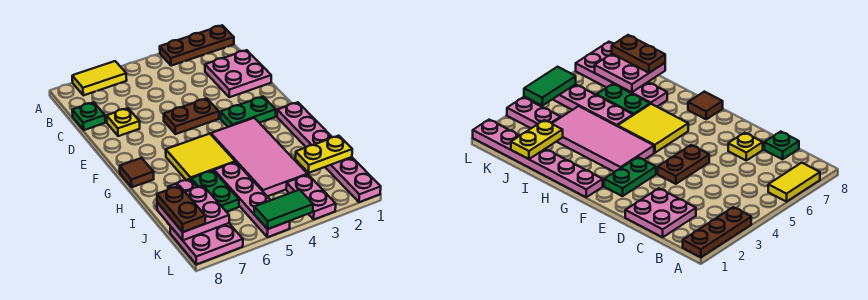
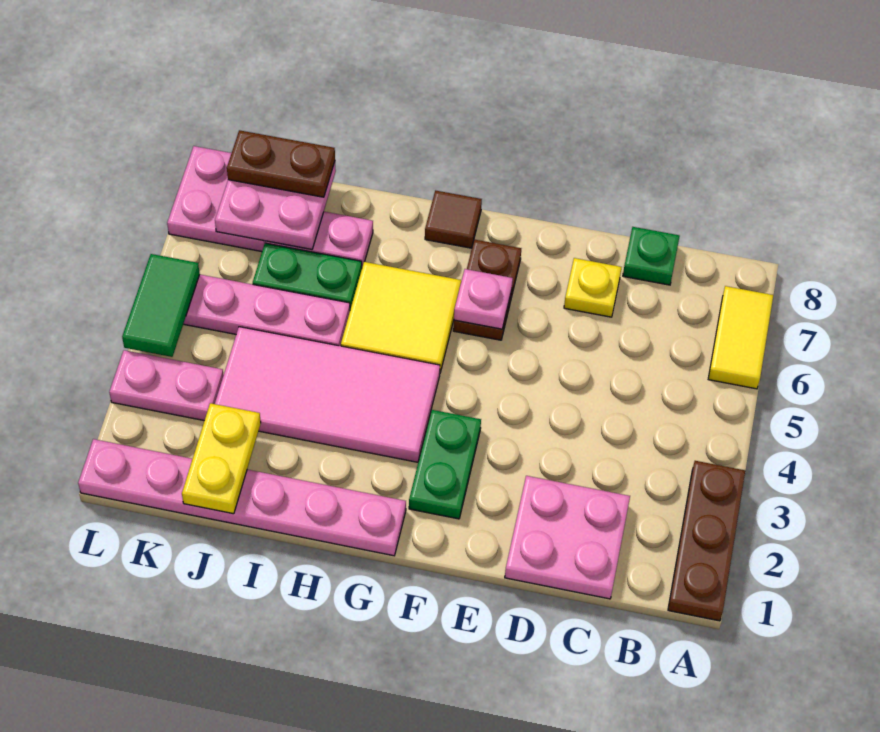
brown 1x2 plate [164,99,219,134] -> brown 1x2 plate moved to [453,240,521,340]
none -> pink 1x1 plate [454,269,513,329]

